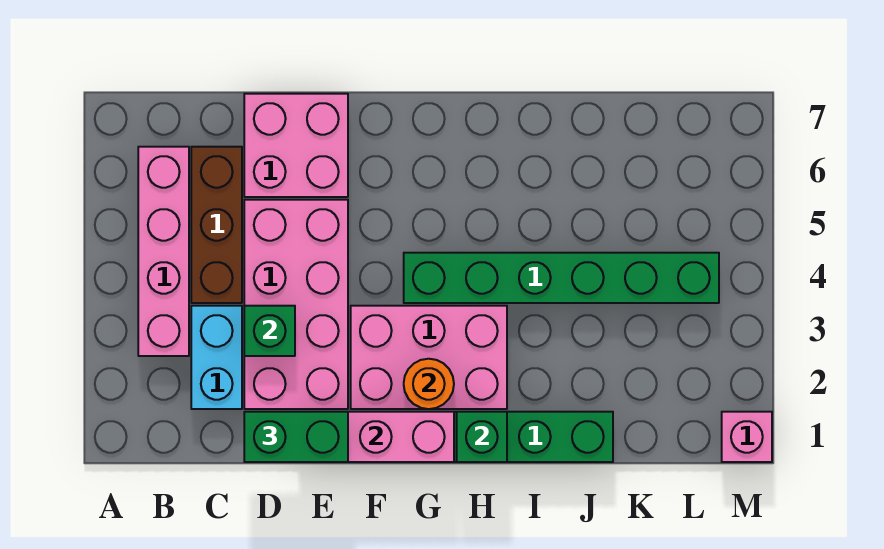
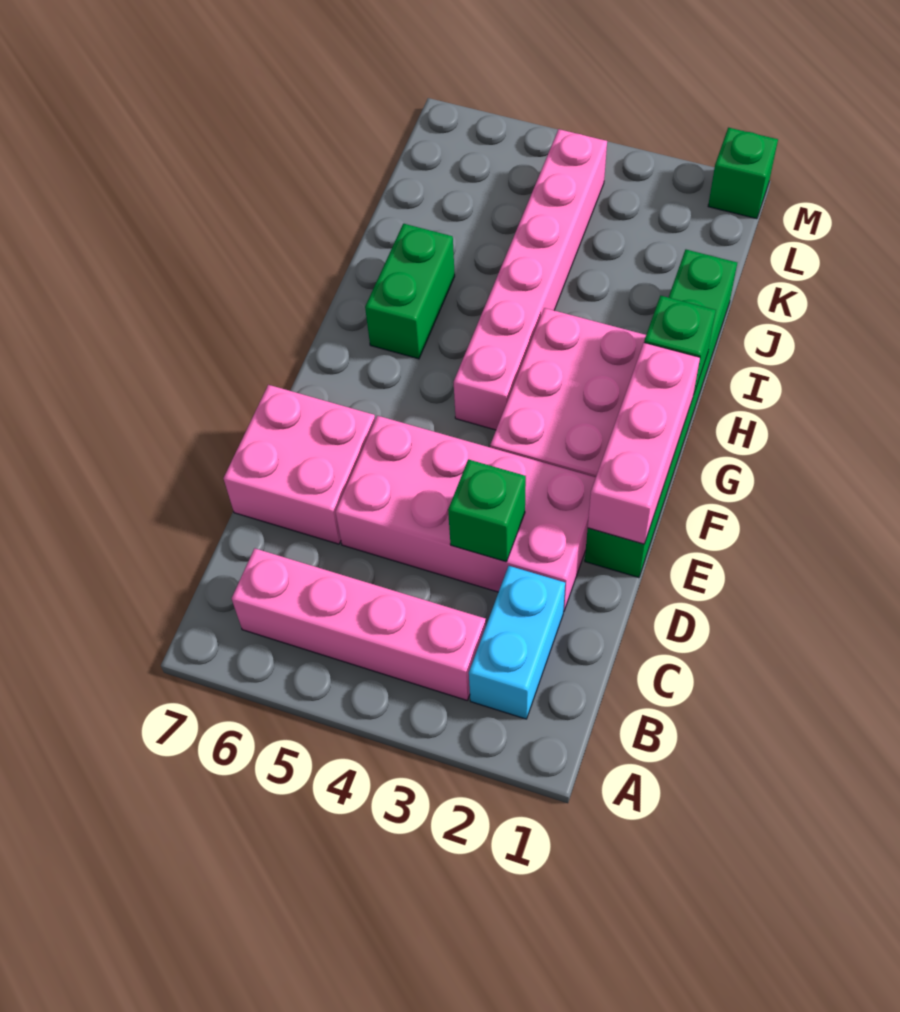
cyan 1x2 brick [191,306,242,409] -> cyan 1x2 brick turned to [469,566,565,719]
brown 1x3 brick [191,147,242,303] -> none
green 1x2 brick [244,412,348,462] -> green 1x2 brick moved to [365,224,455,359]
orange 1x1 round brick [404,359,454,409] -> none
green 1x6 brick [404,253,719,303] -> pink 1x6 brick [454,129,607,430]
pink 1x1 brick [722,412,772,462] -> green 1x1 brick [708,128,778,219]

